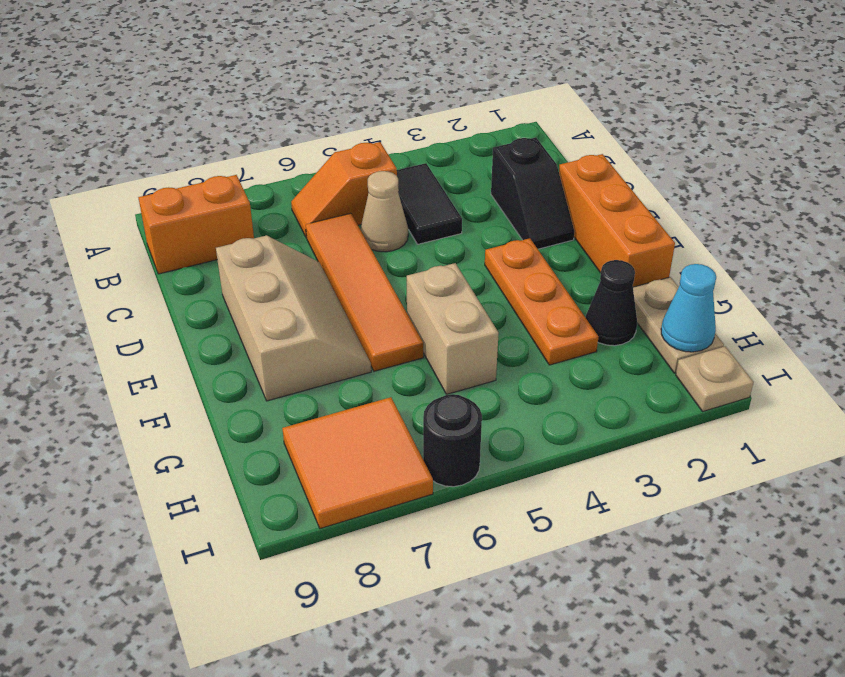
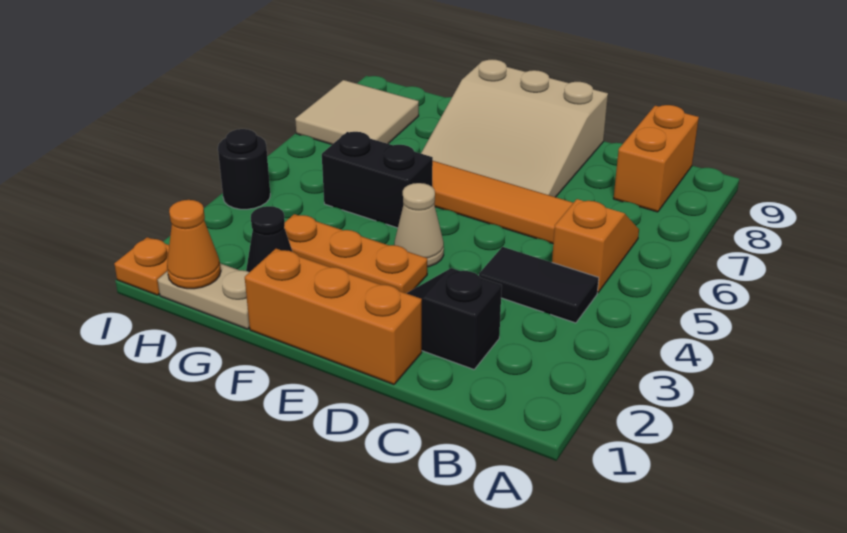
tan 1x1 cone [360,171,408,252] -> tan 1x1 cone moved to [394,183,444,267]
tan 2x3 slope [216,235,371,401] -> tan 3x3 slope [421,60,608,197]
tan 1x2 brick [407,263,499,394] -> black 1x2 brick [322,132,433,228]
cyan 1x1 cone [661,264,716,352] -> orange 1x1 cone [167,200,221,289]
orange 2x2 tile [282,397,433,529] -> tan 2x2 tile [295,80,419,144]
tan 1x1 plate [676,346,754,411] -> orange 1x1 plate [114,237,169,295]
black 1x1 round brick [423,394,482,487] -> black 1x1 round brick moved to [218,129,270,209]

